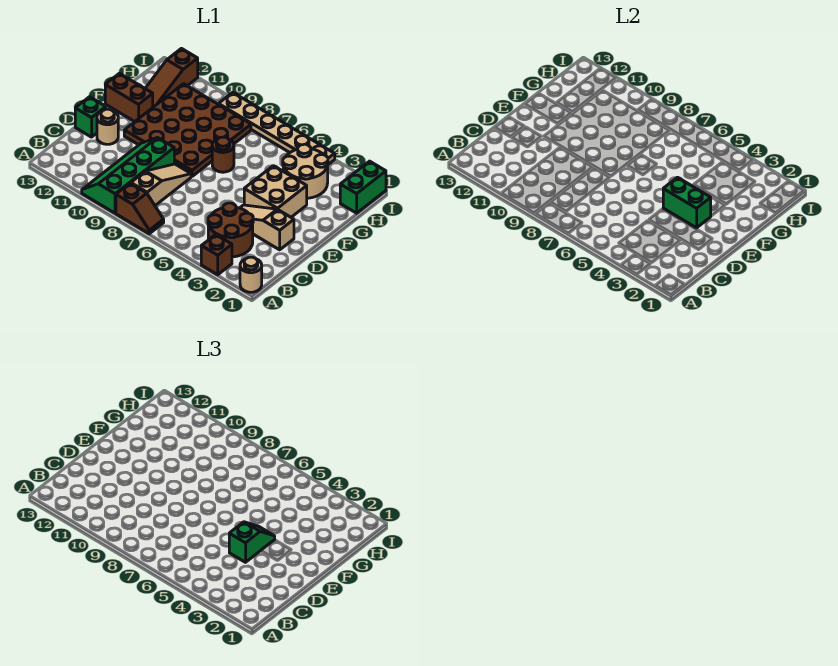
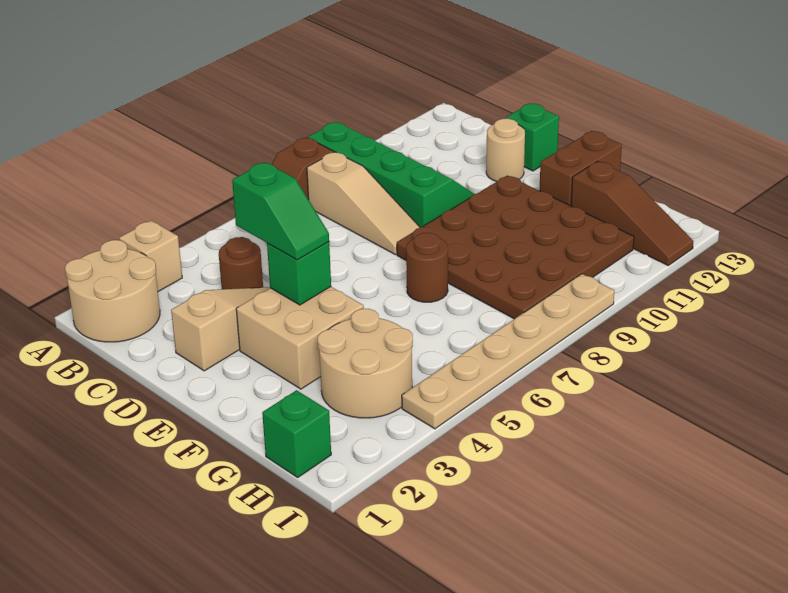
tan 1x1 round brick [240,257,262,292] -> tan 2x2 round brick [65,240,160,342]
brown 1x1 brick [201,235,232,275] -> tan 1x1 brick [119,220,182,292]
brown 2x2 round brick [208,203,253,257] -> brown 1x1 round brick [219,237,263,289]
green 1x2 brick [663,177,711,228] -> green 1x1 brick [267,242,331,305]
brown 1x3 slope [145,49,198,107] -> brown 1x3 slope turned to [571,161,694,265]
green 1x2 brick [340,161,386,213] -> green 1x1 brick [262,390,331,477]

